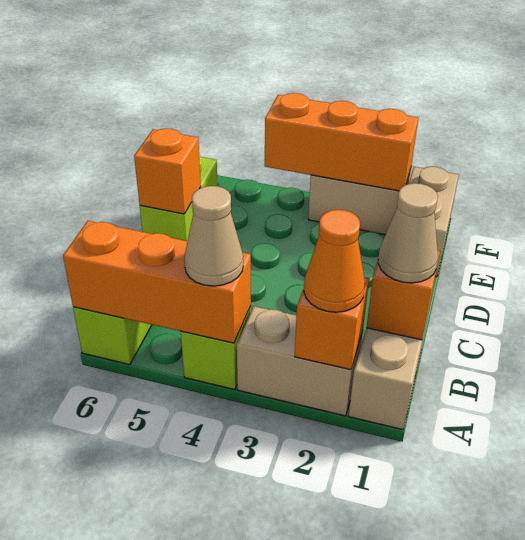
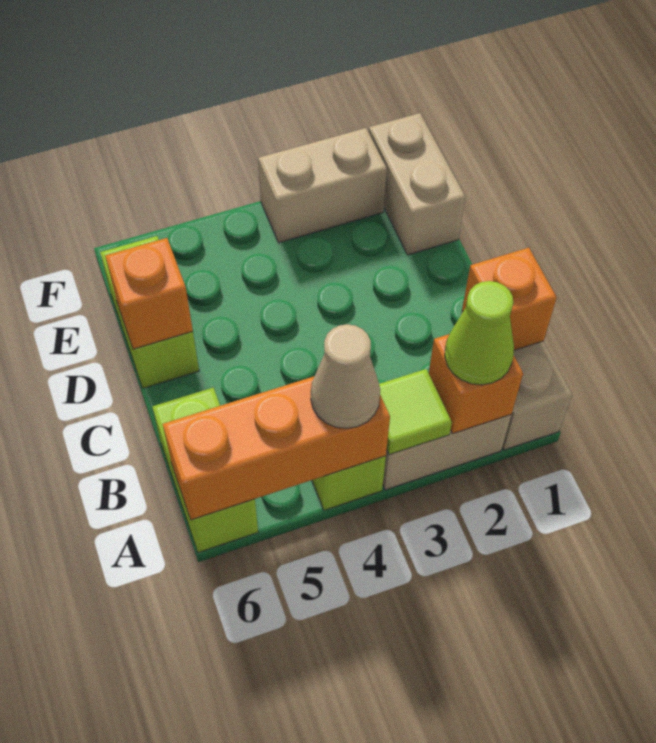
orange 1x1 cone [304,210,365,312] -> lime 1x1 cone [445,281,514,385]
none -> lime 1x1 tile [379,369,452,455]
tan 1x1 cone [378,183,438,283] -> none
orange 1x3 brick [265,93,418,191] -> none

